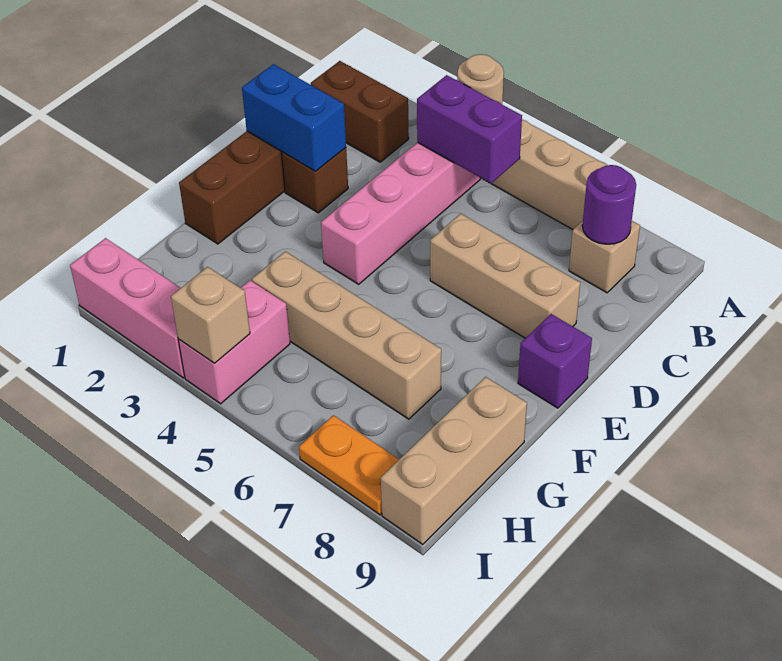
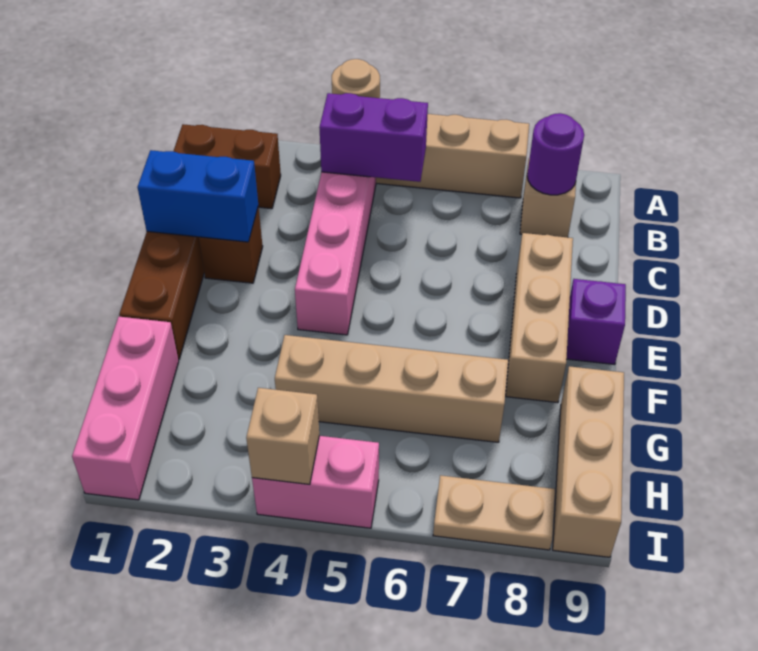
tan 1x3 brick [430,214,580,338] -> tan 1x3 brick turned to [506,233,573,403]
pink 1x2 brick [178,280,290,404] -> pink 1x2 brick turned to [252,436,379,528]
pink 1x3 brick [70,238,185,378] -> pink 1x3 brick turned to [72,317,179,500]
orange 1x2 plate [299,415,399,515] -> tan 1x2 plate [433,475,555,550]

